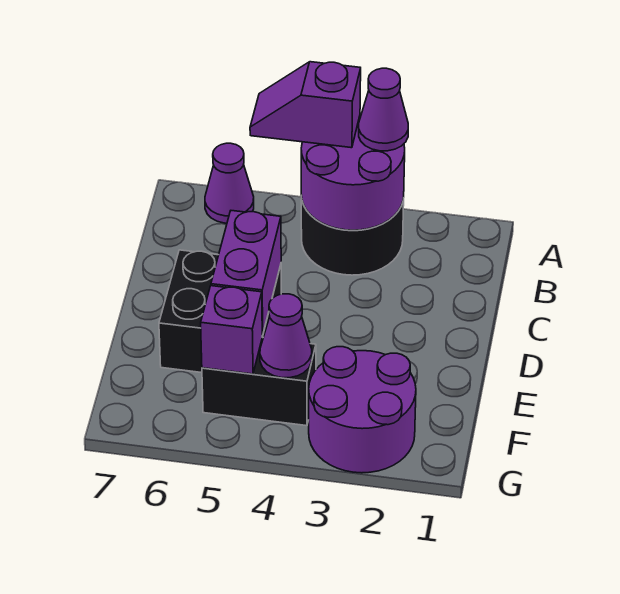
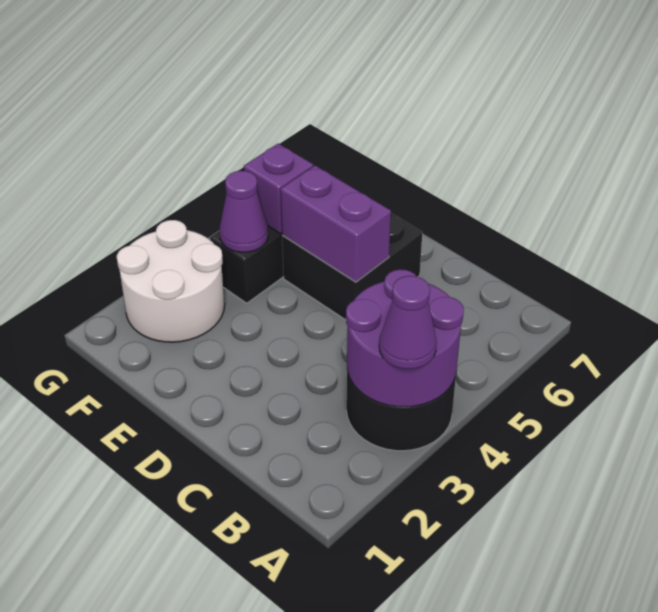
purple 1x2 slope [250,62,361,148] -> none
purple 1x1 cone [205,143,254,223] -> none
purple 2x2 round brick [309,347,416,473] -> white 2x2 round brick [117,220,225,342]

